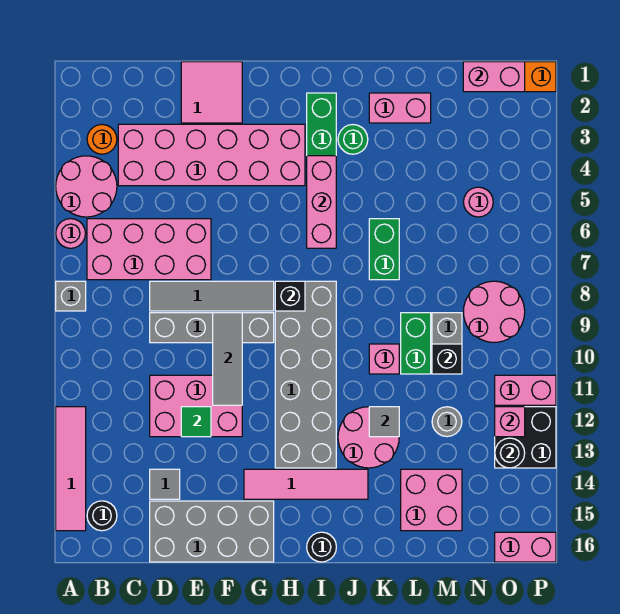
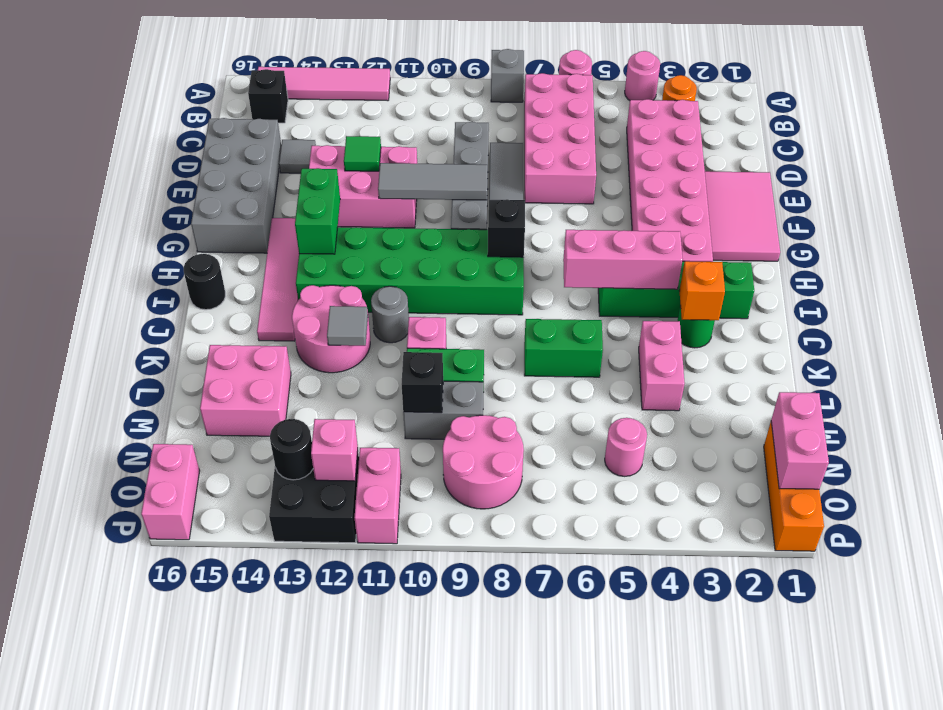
pink 2x2 round brick [56,156,117,217] -> pink 1x1 round brick [625,51,660,100]
black 1x1 round brick [87,501,117,531] -> black 1x1 brick [248,69,288,123]
pink 2x3 brick [150,375,242,437] -> pink 2x3 brick turned to [309,145,417,228]
pink 2x2 tile [181,62,242,123] -> pink 2x3 tile [705,171,780,261]
none -> green 1x2 brick [295,168,340,254]
grey 2x6 brick [275,281,336,468] -> green 2x6 brick [296,227,524,315]
none -> orange 1x1 brick [679,261,725,320]
pink 1x2 brick [369,93,431,123] -> pink 1x2 brick moved to [639,321,685,411]
grey 1x1 round brick [432,407,462,437] -> grey 1x1 round brick moved to [371,286,409,343]

